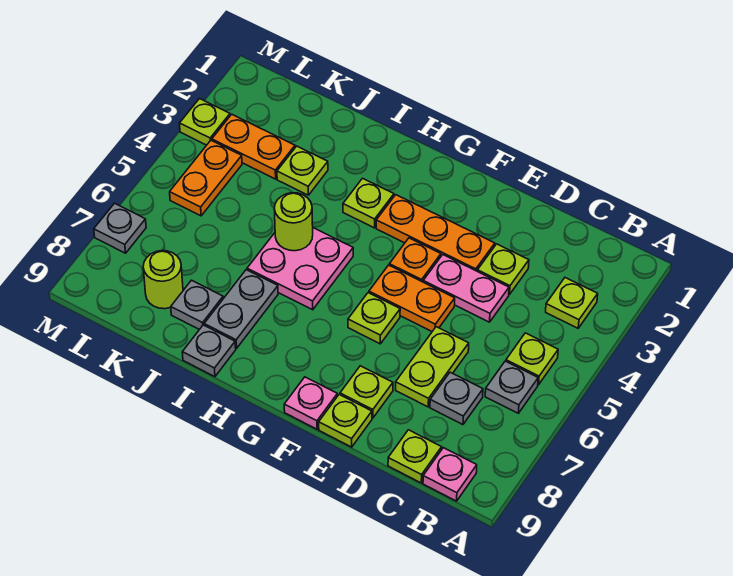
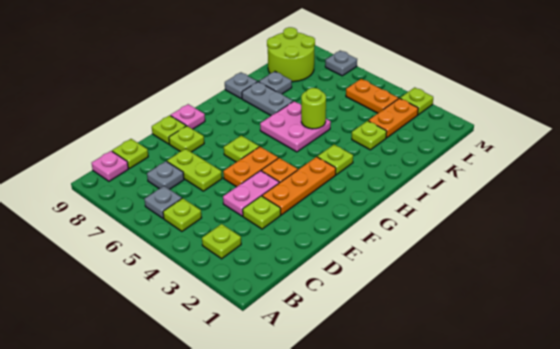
lime 1x1 round brick [143,251,183,309] -> lime 2x2 round brick [267,27,315,82]

